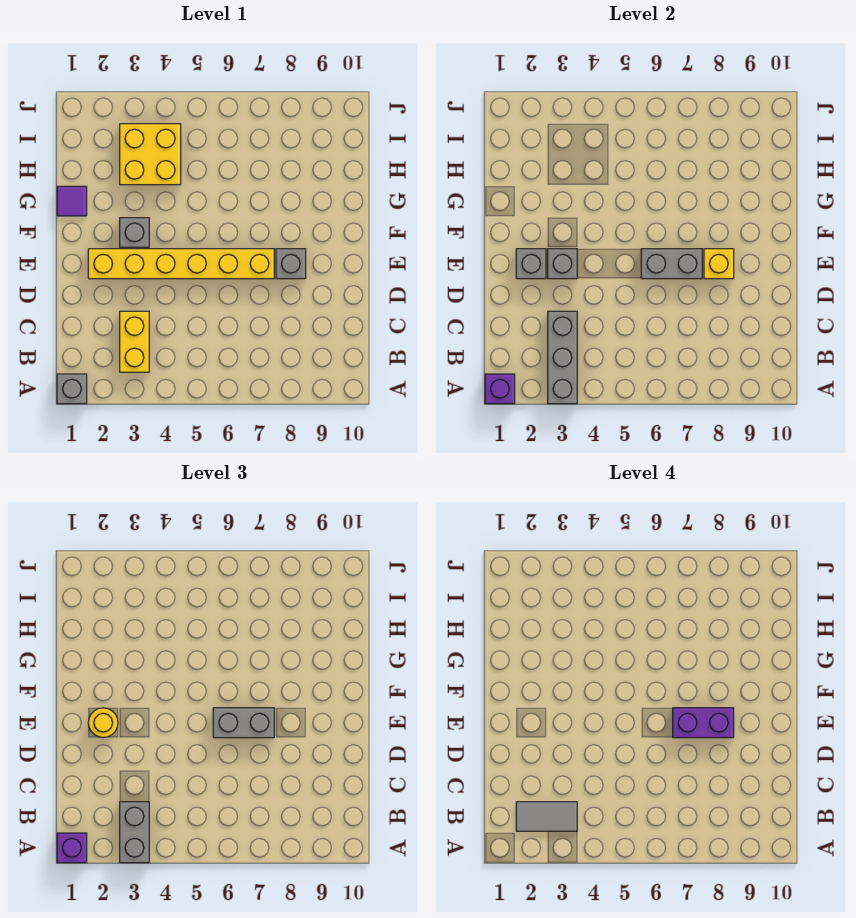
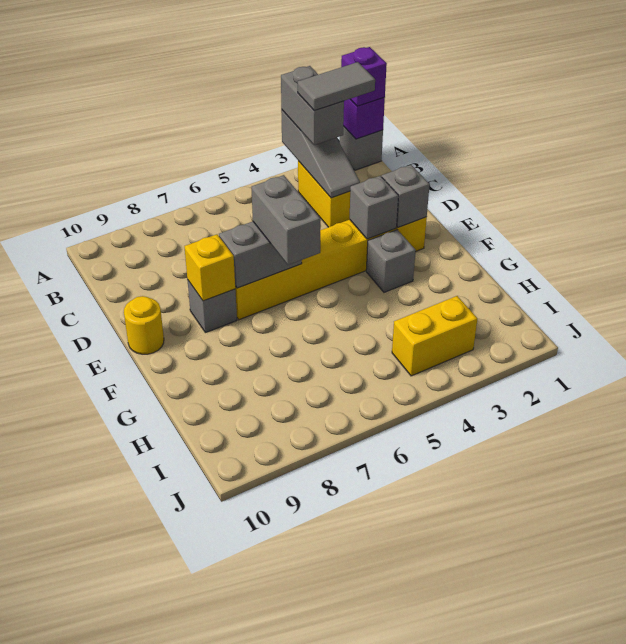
grey 1x3 brick [548,311,577,404] -> grey 1x3 slope [281,110,360,198]
yellow 1x1 round brick [88,708,118,738] -> yellow 1x1 round brick moved to [124,296,164,354]
grey 1x2 brick [213,708,274,738] -> grey 1x2 brick turned to [251,175,321,265]
purple 1x2 brick [673,708,734,738] -> none
purple 1x1 tile [57,186,87,216] -> none
yellow 2x2 brick [120,124,181,185] -> yellow 1x2 brick [392,296,478,376]

